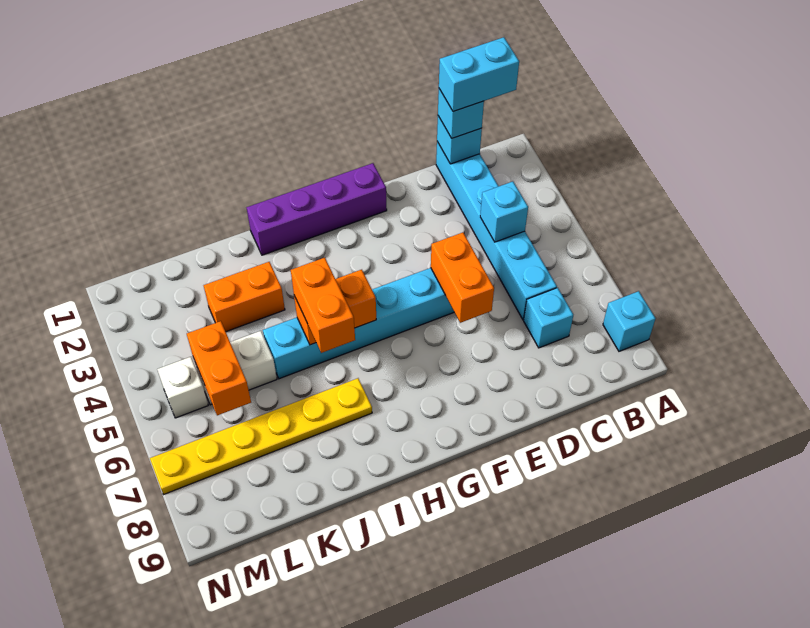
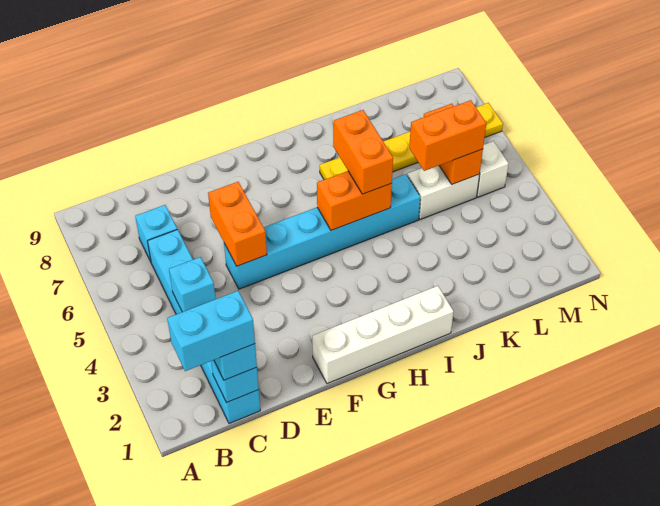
cyan 1x1 brick [603,291,656,351] -> none
purple 1x4 brick [246,163,387,255] -> white 1x4 brick [312,286,453,384]
orange 1x2 brick [204,262,285,332] -> orange 1x2 brick moved to [409,100,486,171]

